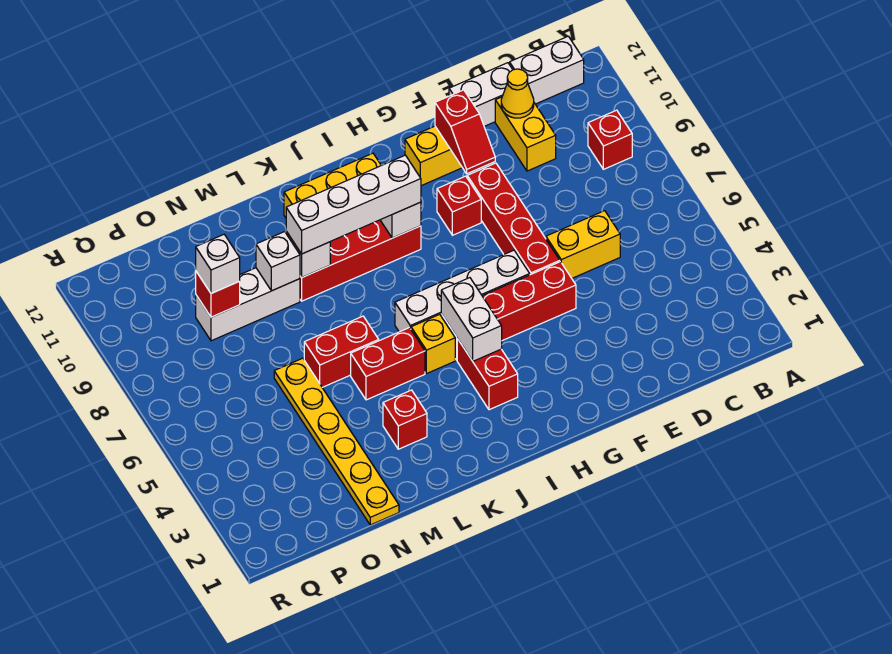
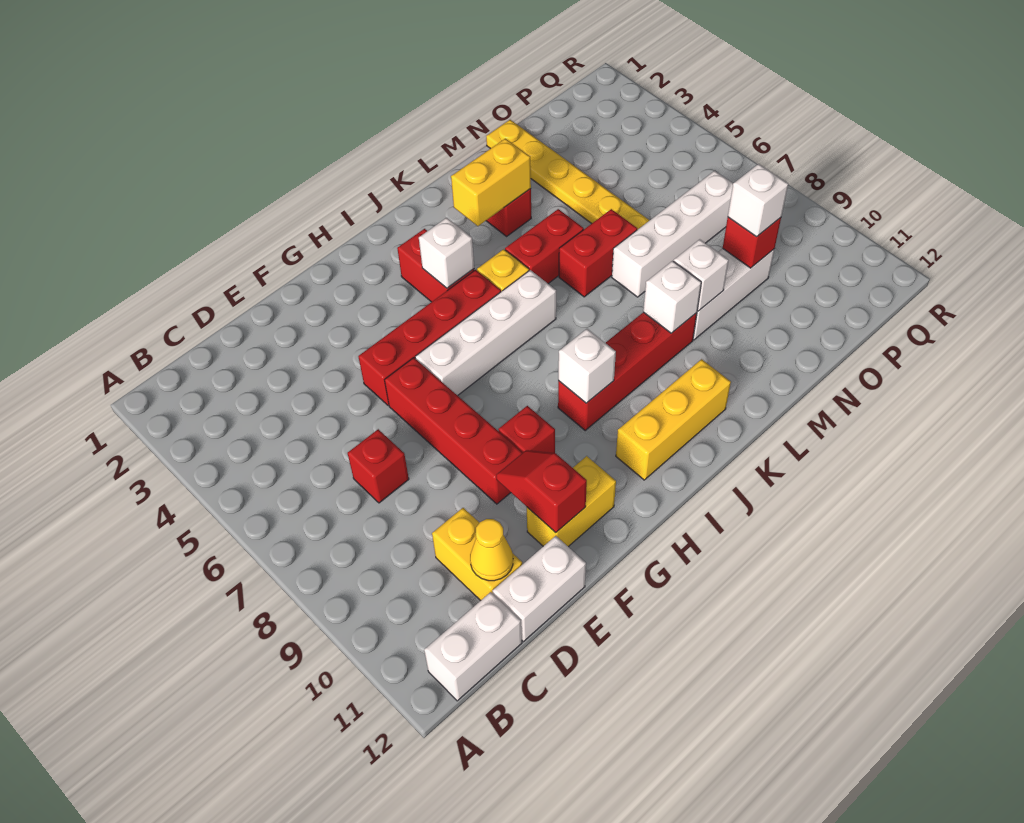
red 1x1 brick [588,110,632,169] -> red 1x1 brick moved to [347,429,409,503]
yellow 1x2 brick [546,211,620,278] -> yellow 1x2 brick moved to [451,139,531,226]
white 1x2 brick [441,278,502,361] -> white 1x1 brick [419,218,474,288]
white 1x4 brick [286,155,421,254] -> white 1x4 brick moved to [612,171,733,297]

